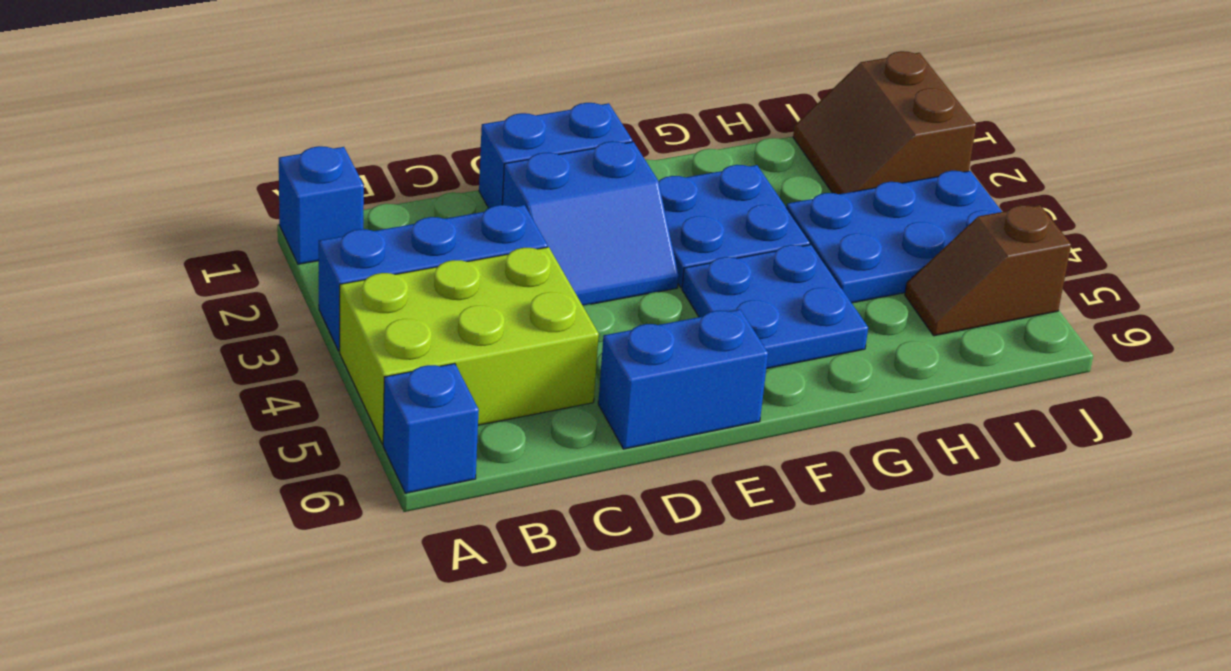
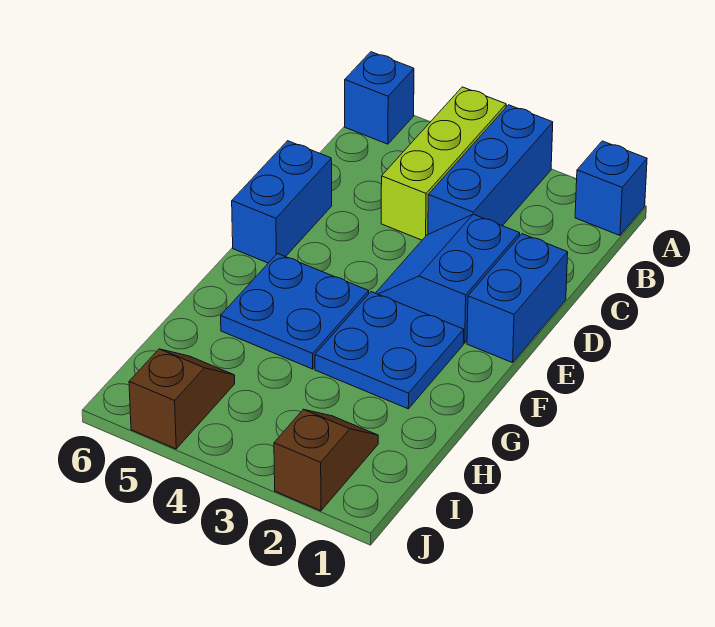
lime 2x3 brick [340,247,599,444] -> lime 1x3 brick [381,87,506,240]
blue 2x3 plate [786,171,1002,303] -> none
brown 2x2 slope [793,51,976,194] -> brown 1x2 slope [274,409,378,511]

